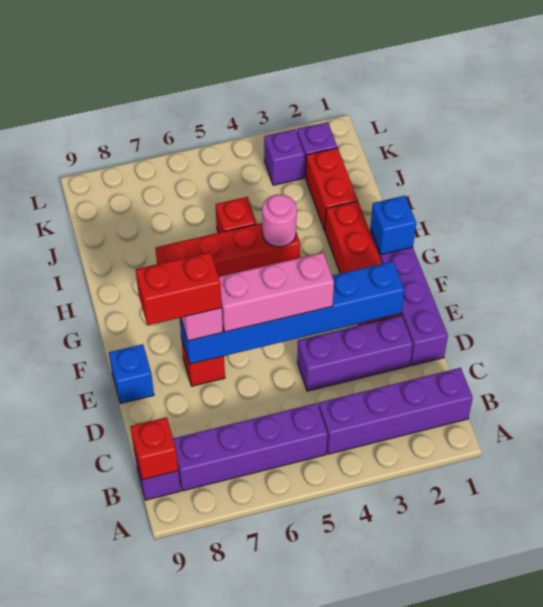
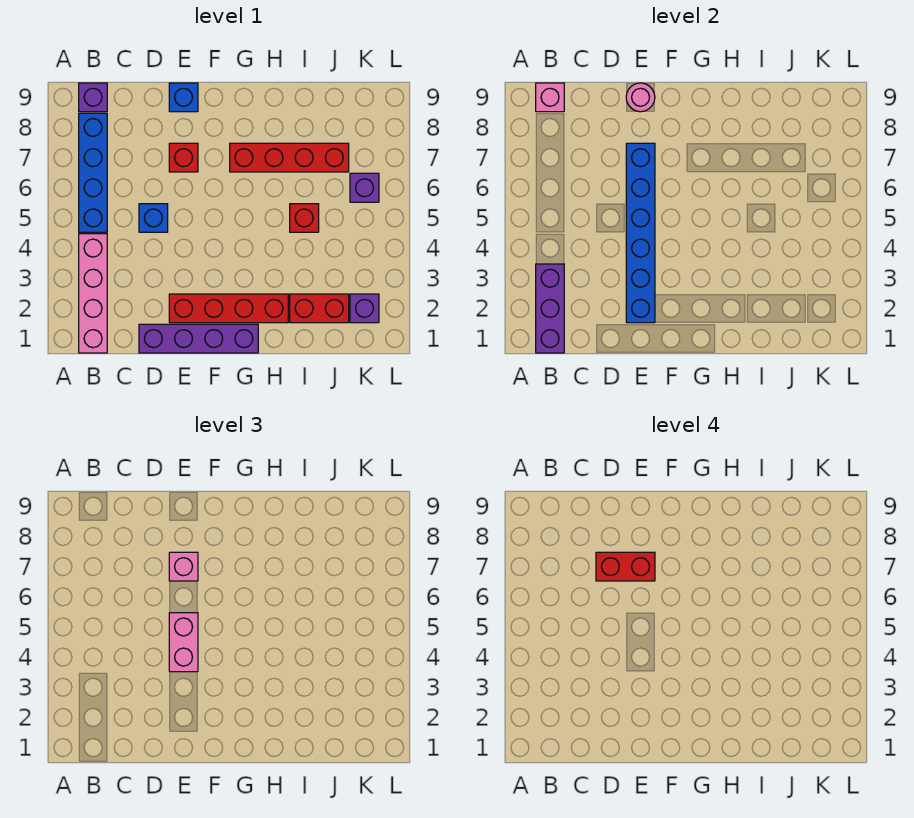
purple 1x4 brick [319,368,473,454] -> pink 1x4 brick [79,234,107,353]
purple 1x4 brick [173,403,328,491] -> blue 1x4 brick [79,113,107,232]
red 1x1 brick [130,417,178,480] -> pink 1x1 brick [536,83,564,112]
purple 1x3 brick [297,315,413,391] -> purple 1x3 brick moved to [536,264,564,353]
pink 1x3 brick [219,253,334,332] -> pink 1x2 brick [169,613,198,672]
red 1x2 brick [136,252,222,325] -> red 1x2 brick turned to [596,552,655,581]
blue 1x1 brick [370,196,416,255] -> blue 1x1 brick moved to [139,204,168,232]
red 1x4 brick [155,223,300,277] -> red 1x4 brick turned to [230,143,349,172]
pink 1x1 round brick [262,194,297,247] -> pink 1x1 round brick moved to [626,83,655,112]
purple 1x1 brick [264,129,304,185] -> purple 1x1 brick moved to [350,173,379,202]

